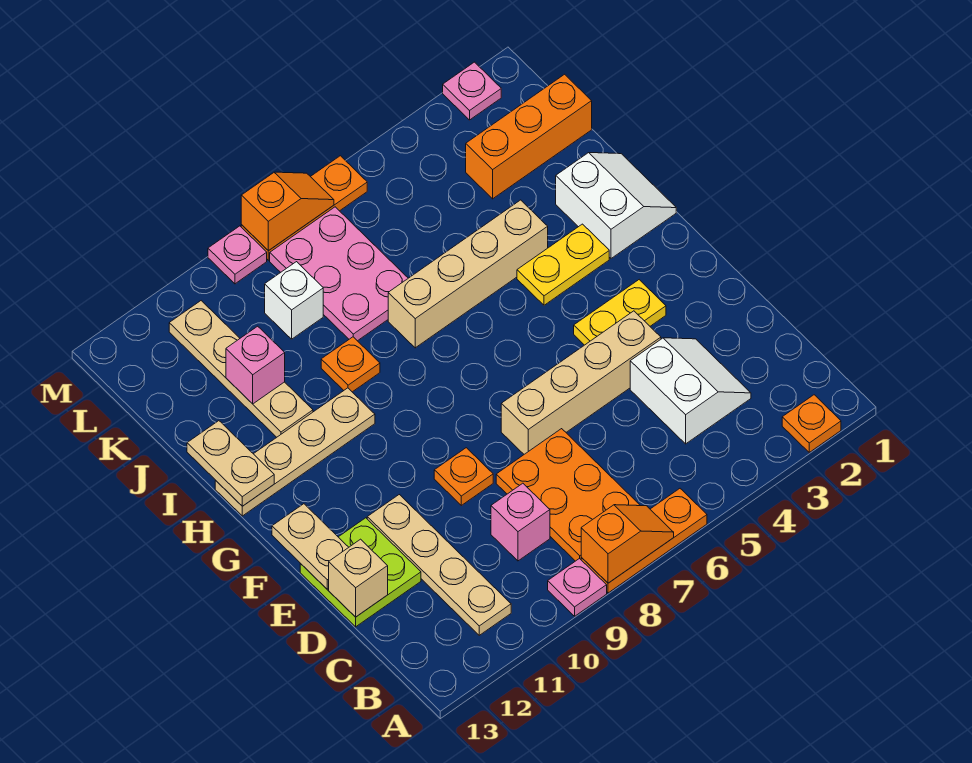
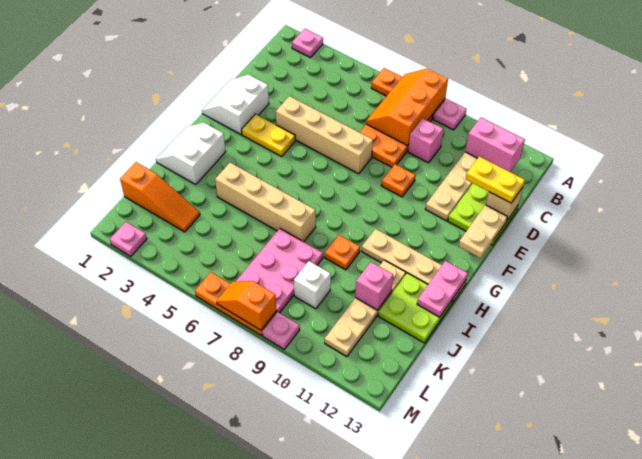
orange 1x1 plate [782,395,841,452] -> pink 1x1 plate [292,29,323,58]
orange 1x2 slope [581,505,674,583] -> orange 2x3 slope [366,69,448,145]
none -> pink 1x2 brick [465,118,525,172]
white 2x2 slope [630,338,751,444] -> white 2x2 slope moved to [202,75,269,134]
yellow 1x2 plate [517,224,609,305] -> yellow 1x2 plate moved to [466,156,525,203]
tan 1x2 plate [187,421,274,506] -> pink 1x2 plate [417,261,468,317]
none -> lime 2x2 plate [378,273,453,343]
orange 1x3 brick [466,74,592,199] -> orange 1x3 slope [120,162,200,232]

